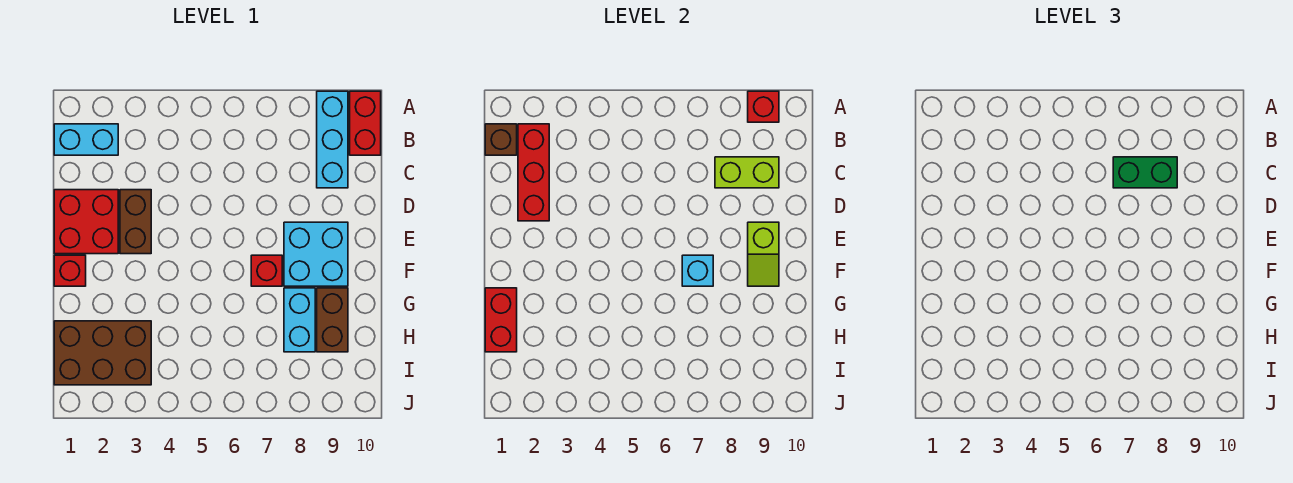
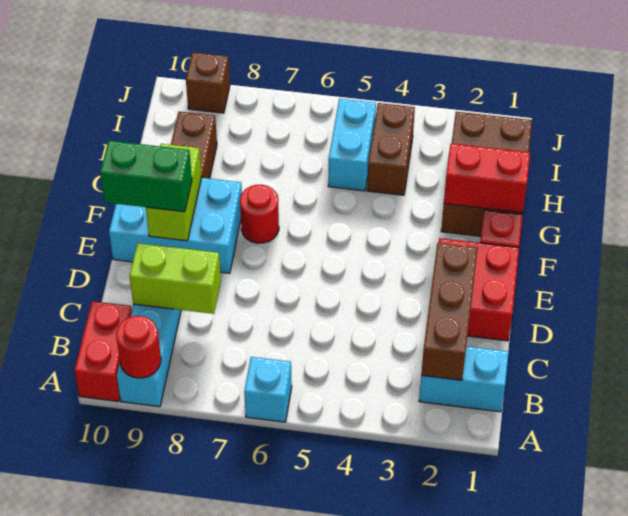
red 1x1 brick [748,91,779,122] -> red 1x1 round brick [116,316,161,378]
brown 1x1 brick [485,124,517,155] -> brown 1x1 brick moved to [186,52,230,113]
red 1x3 brick [518,124,549,221] -> brown 1x3 brick [421,243,478,380]
green 1x2 brick [1113,157,1177,188] -> green 1x2 brick moved to [100,141,192,212]
brown 1x2 brick [120,190,151,254] -> brown 1x2 brick moved to [367,103,415,195]
cyan 2x2 brick [284,222,348,286] -> cyan 2x3 brick [109,178,242,273]
lime 1x2 slope [748,222,779,286] -> lime 1x2 brick [146,144,202,241]
red 1x1 brick [251,255,282,286] -> red 1x1 round brick [240,185,279,243]
cyan 1x1 brick [682,255,713,286] -> cyan 1x1 brick moved to [244,357,292,422]
red 1x2 brick [485,288,517,352] -> red 1x2 brick turned to [444,144,530,213]
cyan 1x2 brick [284,288,315,352] -> cyan 1x2 brick moved to [328,99,376,191]
brown 2x3 brick [54,321,151,385] -> brown 2x3 brick turned to [441,112,532,236]

